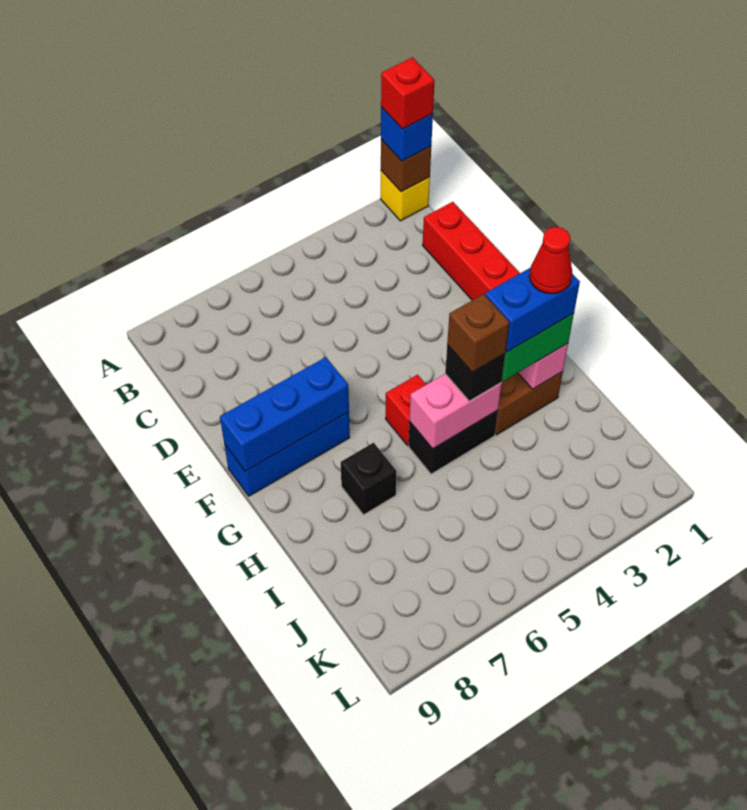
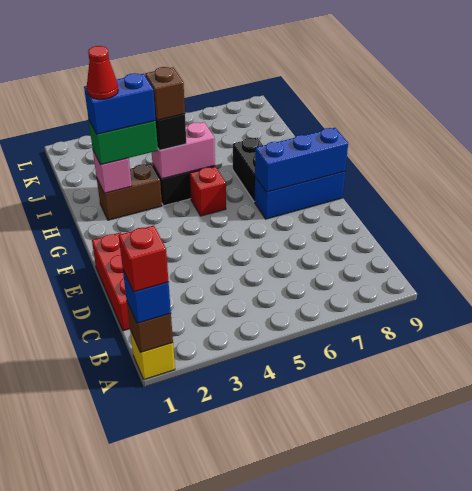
black 1x1 brick [341,443,397,515] -> black 1x2 brick [233,138,263,202]

